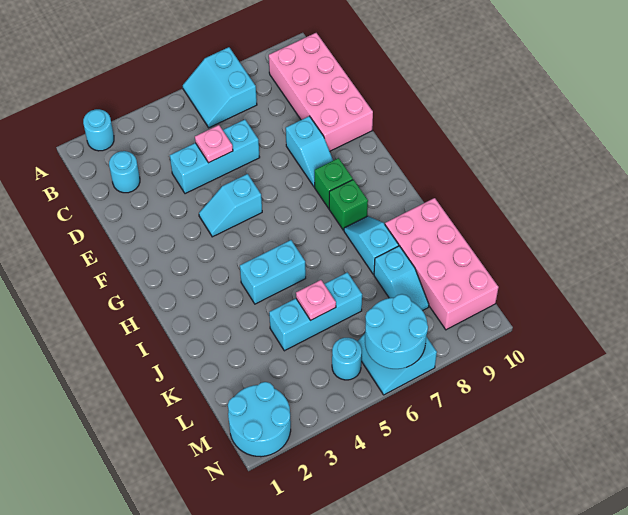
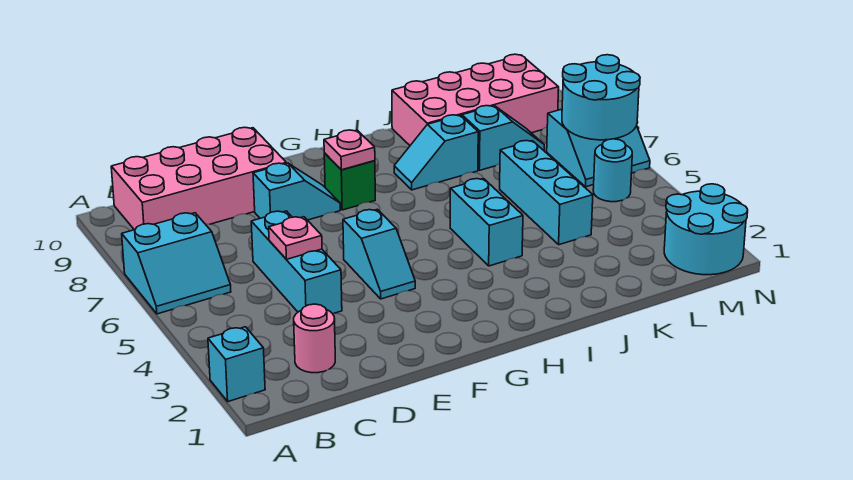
cyan 1x1 round brick [83,109,114,151] -> cyan 1x1 brick [208,327,265,401]
cyan 1x1 round brick [109,151,140,193] -> pink 1x1 round brick [294,304,335,373]
green 1x1 brick [329,180,368,230] -> none
pink 1x1 plate [296,280,336,320] -> pink 1x1 plate moved to [324,130,375,170]

